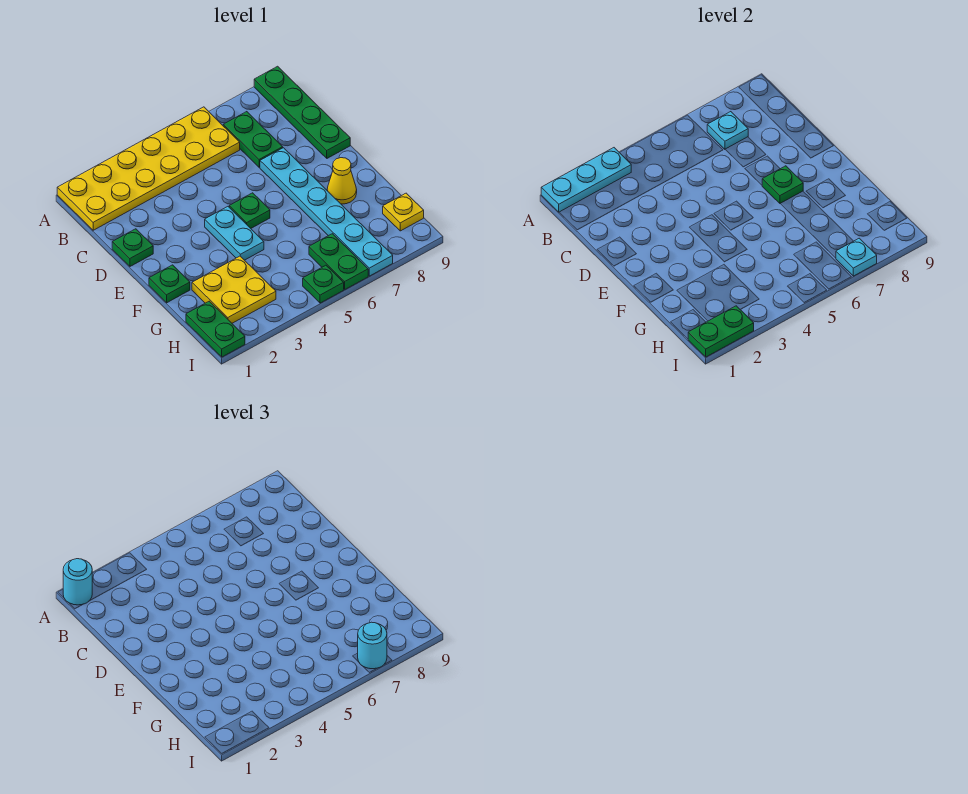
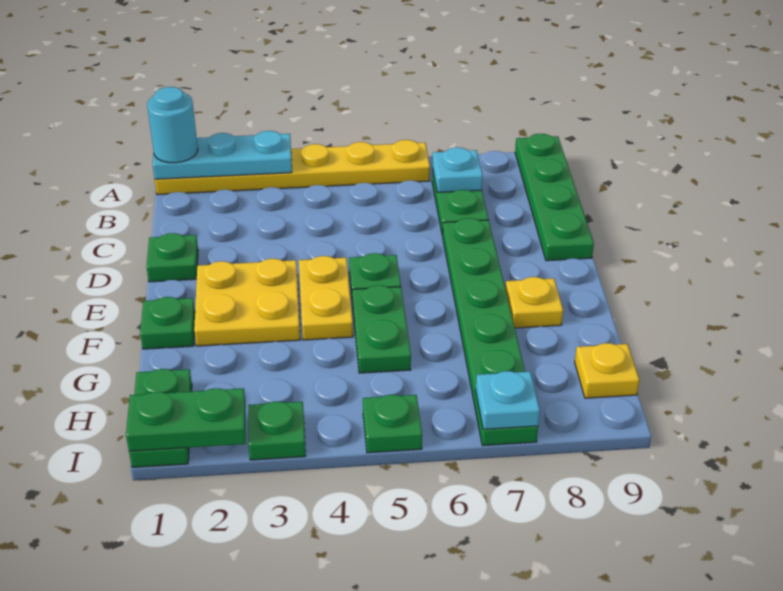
yellow 2x6 plate [57,107,240,230] -> yellow 1x6 plate [155,140,430,195]
cyan 1x6 plate [260,148,393,276] -> green 1x6 plate [443,218,538,446]
cyan 1x2 plate [205,207,264,260] -> yellow 1x2 plate [299,256,353,340]
green 1x1 plate [762,166,803,204] -> green 1x1 plate moved to [248,402,306,460]
yellow 1x1 cone [327,158,357,204] -> yellow 1x1 plate [505,277,563,328]
yellow 2x2 plate [192,256,276,323] -> yellow 2x2 plate moved to [194,259,300,346]
green 1x2 plate [309,234,368,289] -> green 1x2 plate moved to [352,285,411,373]
cyan 1x1 round brick [358,622,387,669] -> none

